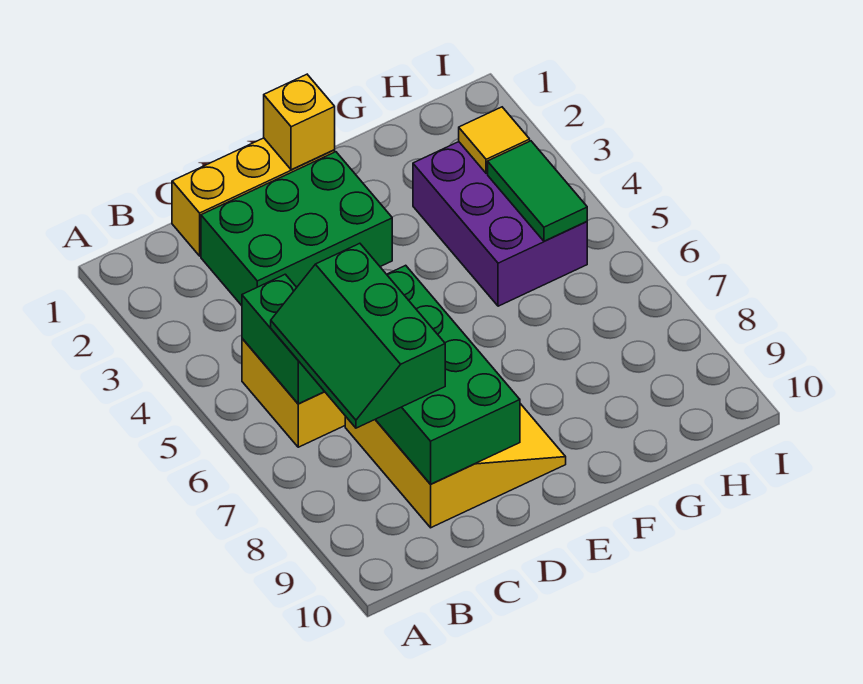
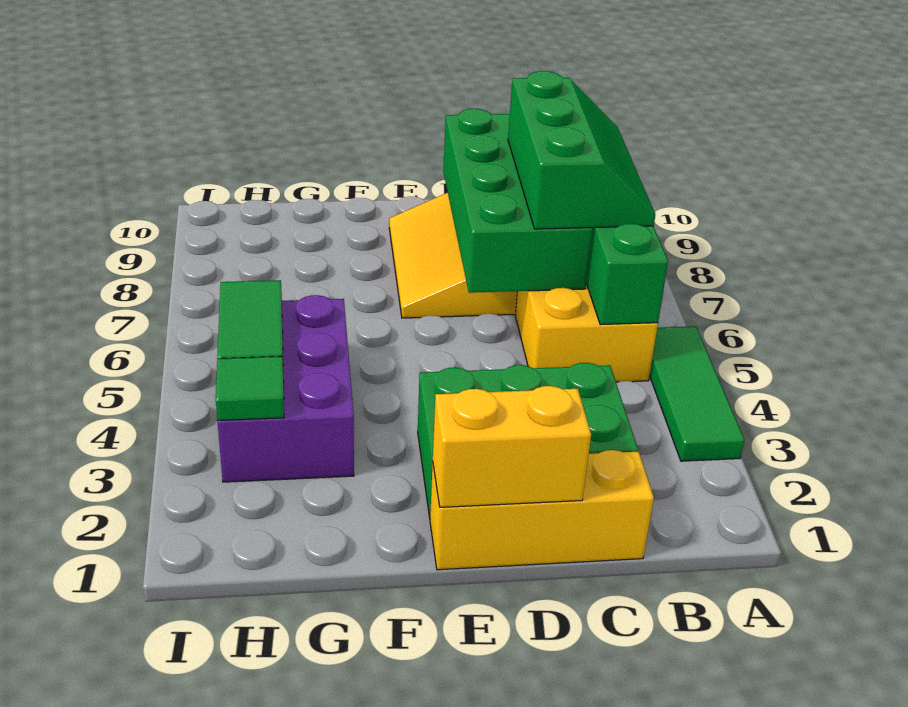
none -> green 1x3 tile [650,326,744,461]
yellow 1x1 brick [264,74,335,170] -> yellow 1x2 brick [432,386,591,507]
yellow 1x1 tile [459,107,530,173] -> green 1x1 tile [216,356,284,421]

